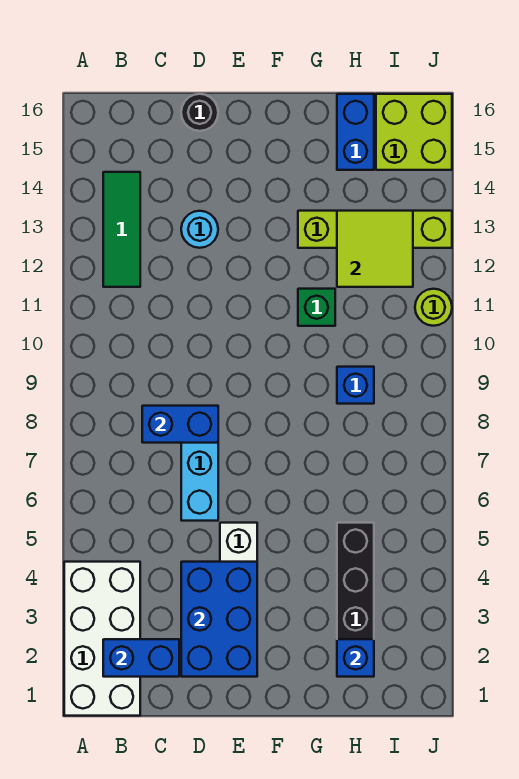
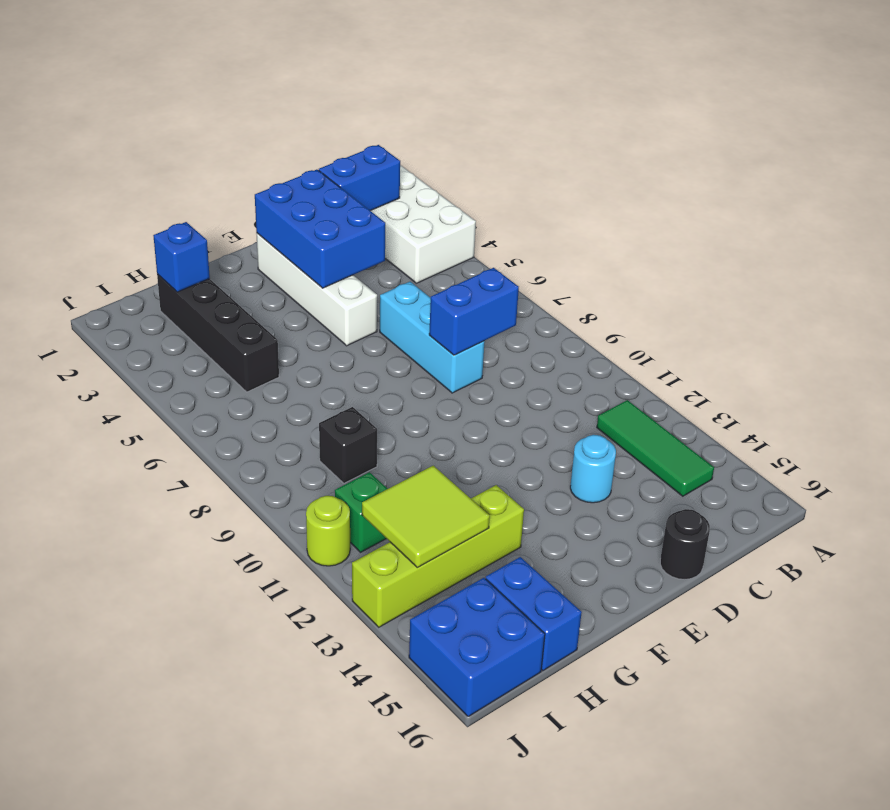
green 1x1 brick [298,289,335,326] -> green 1x1 brick moved to [335,472,387,552]
blue 1x1 brick [337,367,374,404] -> black 1x1 brick [319,407,377,483]
lime 2x2 brick [376,94,452,170] -> blue 2x2 brick [409,578,545,717]

